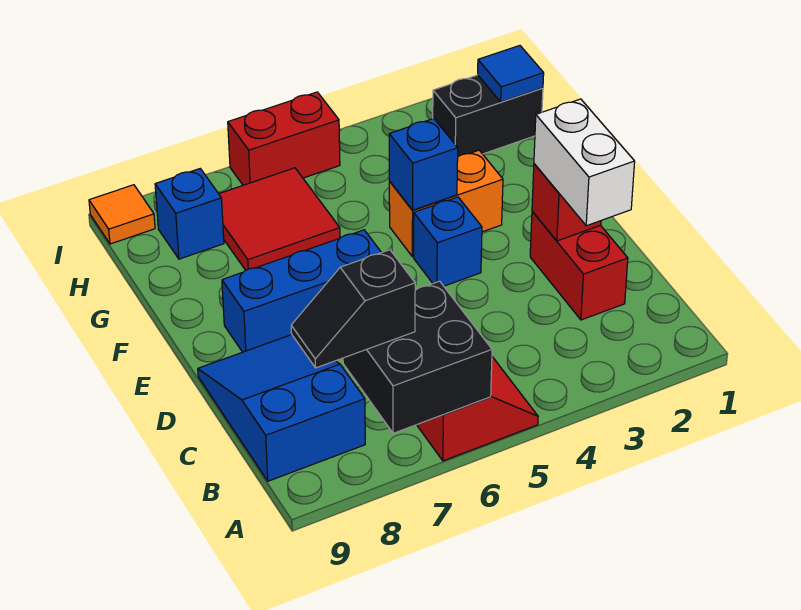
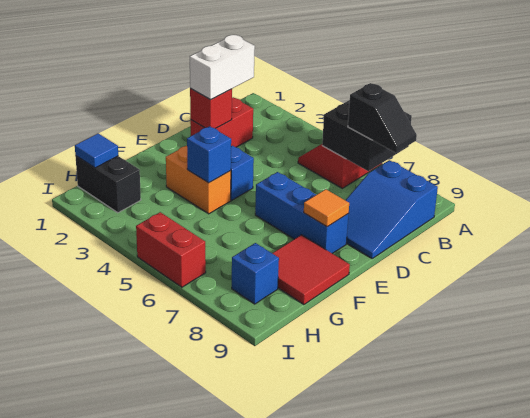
red 2x2 tile [219,168,340,270] -> red 2x2 tile moved to [272,235,350,305]
orange 1x1 tile [89,185,155,244] -> orange 1x1 tile moved to [304,189,349,227]

